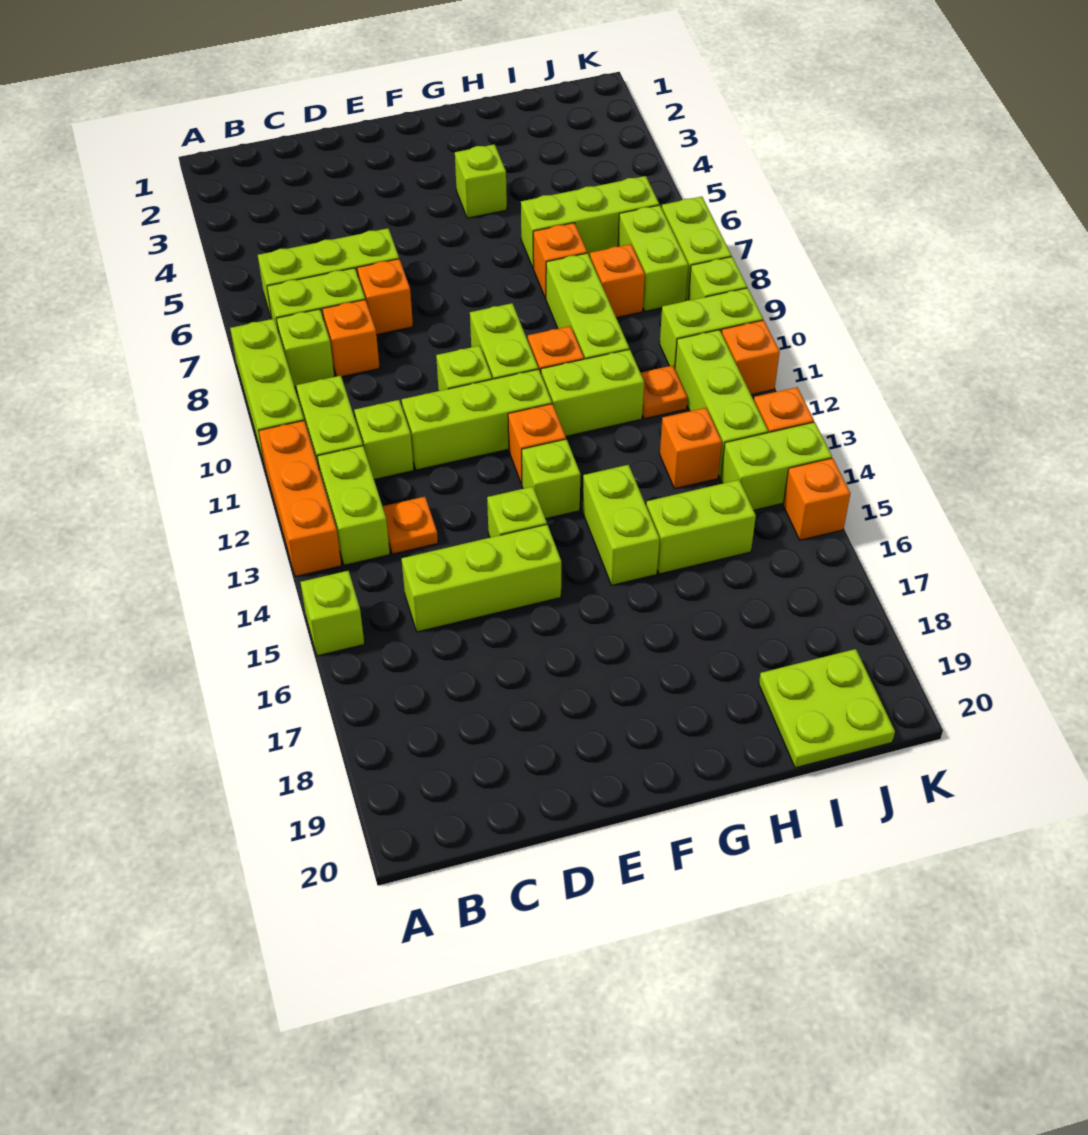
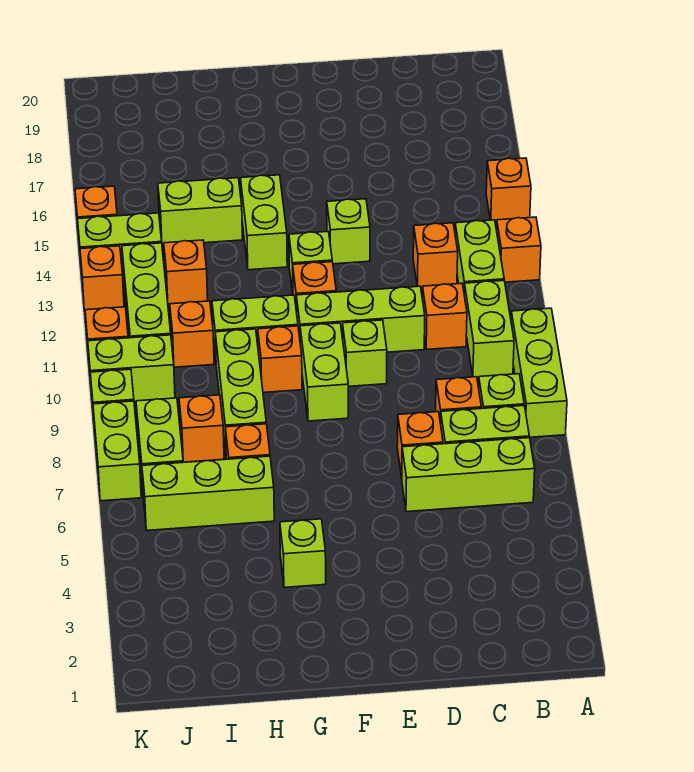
orange 1x3 brick [259,421,341,577] -> orange 1x1 brick [496,217,541,282]
lime 1x1 brick [300,571,364,656] -> orange 1x1 brick [486,158,531,223]
lime 1x1 brick [354,400,414,479] -> orange 1x1 brick [422,283,467,349]
orange 1x1 plate [383,497,438,554] -> orange 1x1 brick [413,223,458,288]
lime 1x3 brick [402,525,561,632] -> none
orange 1x1 plate [641,365,688,419] -> orange 1x1 brick [170,301,214,367]
lime 2x2 plate [759,649,895,768] -> none

